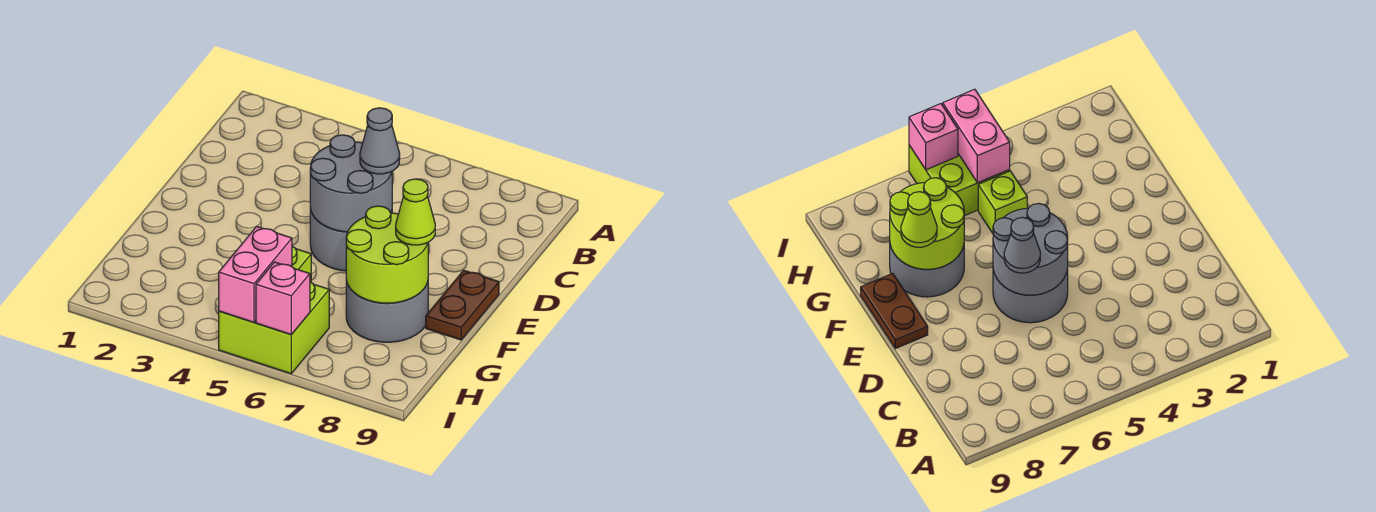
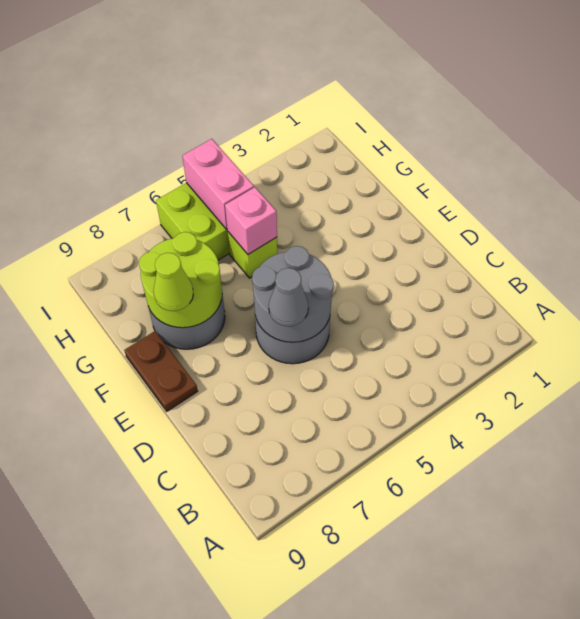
pink 1x1 brick [256,262,310,334] -> pink 1x1 brick moved to [225,187,277,254]

